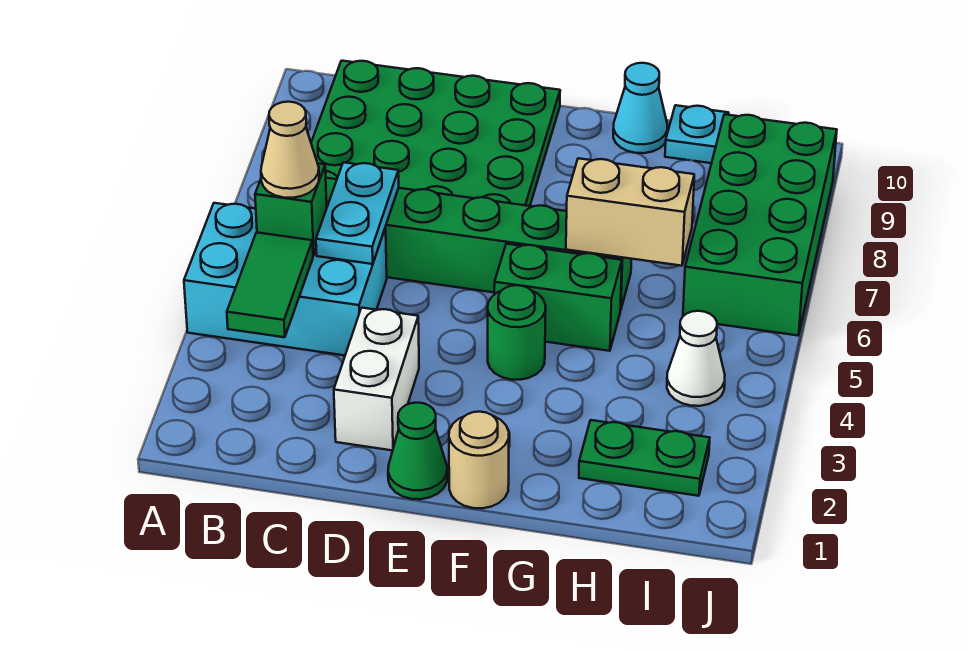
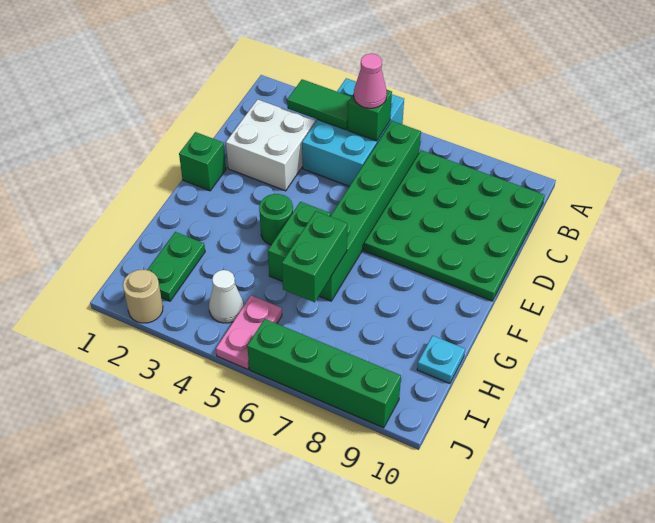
tan 1x1 cone [261,102,319,198] -> pink 1x1 cone [354,54,387,108]
cyan 1x2 plate [316,162,399,264] -> none
white 1x2 brick [334,308,419,451] -> white 2x2 brick [226,99,315,191]
green 1x1 cone [388,403,447,499] -> green 1x1 brick [179,132,226,191]
tan 1x1 round brick [449,412,509,508] -> tan 1x1 round brick moved to [123,270,163,323]
tan 1x2 brick [566,158,694,266] -> green 1x2 brick [282,211,347,302]
cyan 1x1 cone [613,63,667,153] -> none
none -> pink 1x2 plate [216,295,282,369]
green 2x4 brick [683,114,837,336] -> green 1x4 brick [247,319,401,428]

